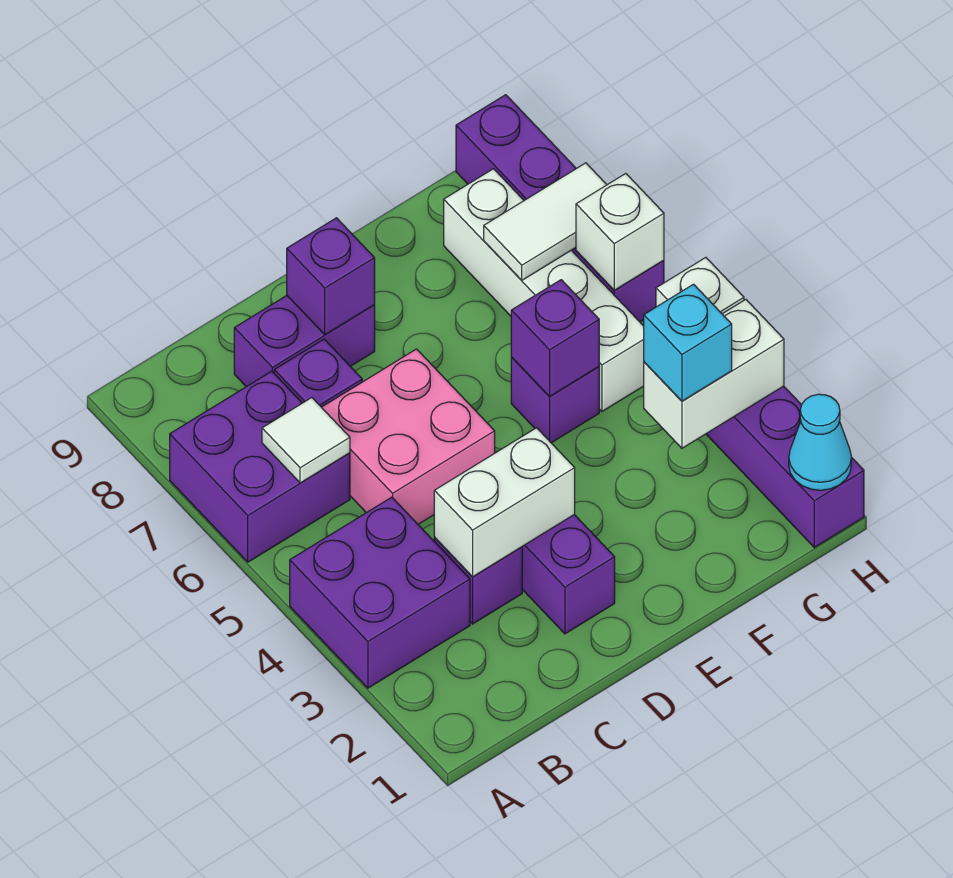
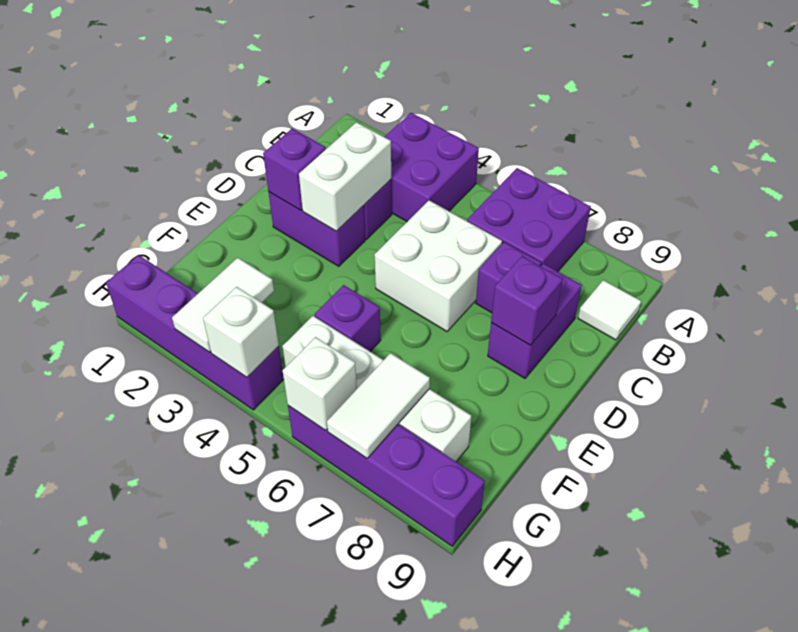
white 1x1 tile [262,398,350,483] -> white 1x1 tile moved to [578,280,641,340]
pink 2x2 brick [322,349,495,524] -> white 2x2 brick [375,200,502,331]
purple 1x1 brick [511,280,599,396] -> purple 1x1 brick moved to [263,129,326,210]
white 1x2 brick [644,300,784,448] -> white 1x2 tile [172,258,274,352]
cyan 1x1 brick [644,284,732,401] -> none
cyan 1x1 cone [789,394,851,490] -> none

